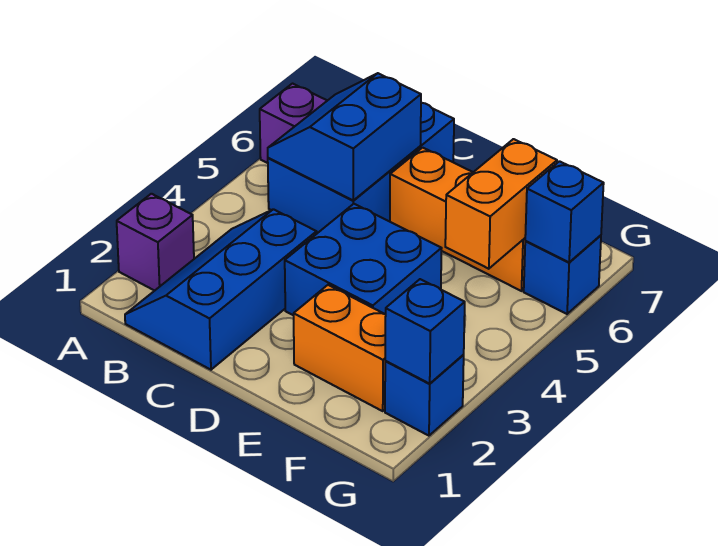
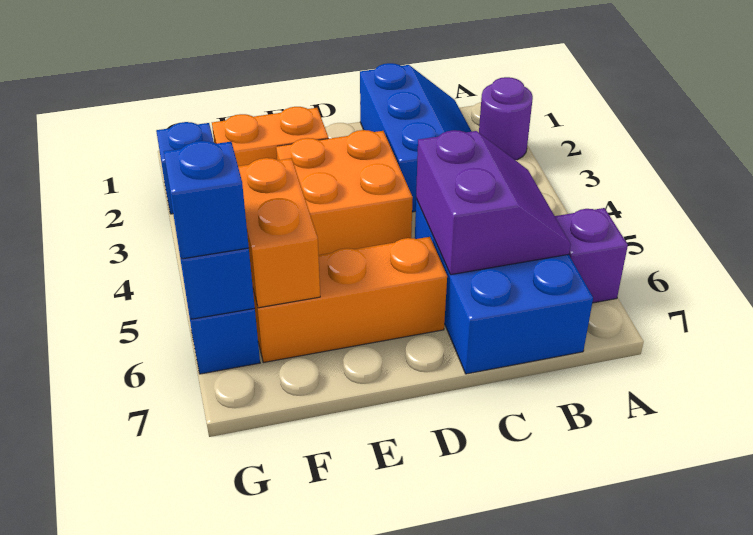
purple 1x1 brick [117,194,194,291] -> purple 1x1 round brick [479,77,533,160]
blue 2x2 slope [268,73,421,201] -> purple 2x2 slope [416,130,571,275]
blue 2x2 brick [285,204,442,315] -> orange 2x2 brick [276,130,413,255]
blue 1x1 brick [385,279,465,384] -> blue 1x1 brick moved to [164,141,249,259]

